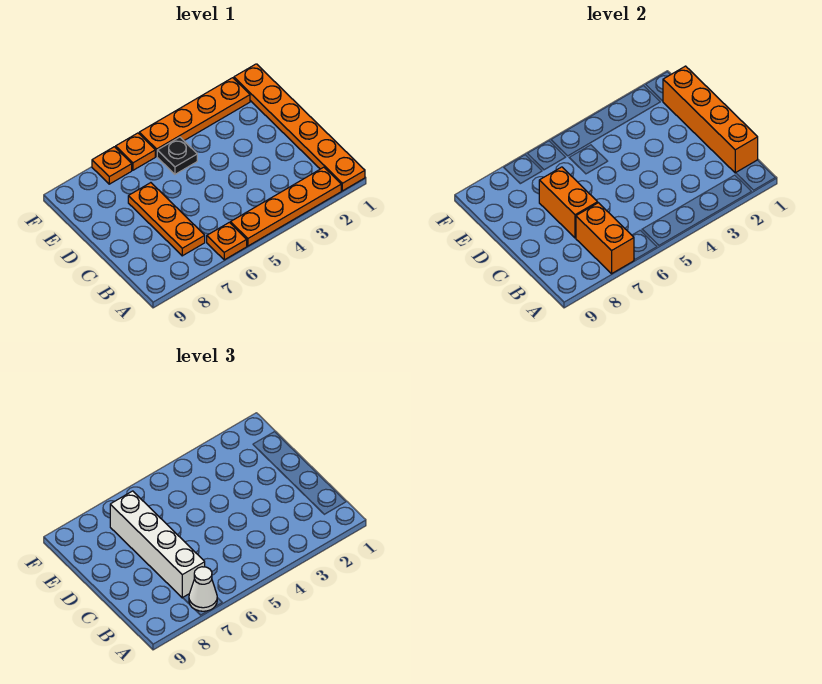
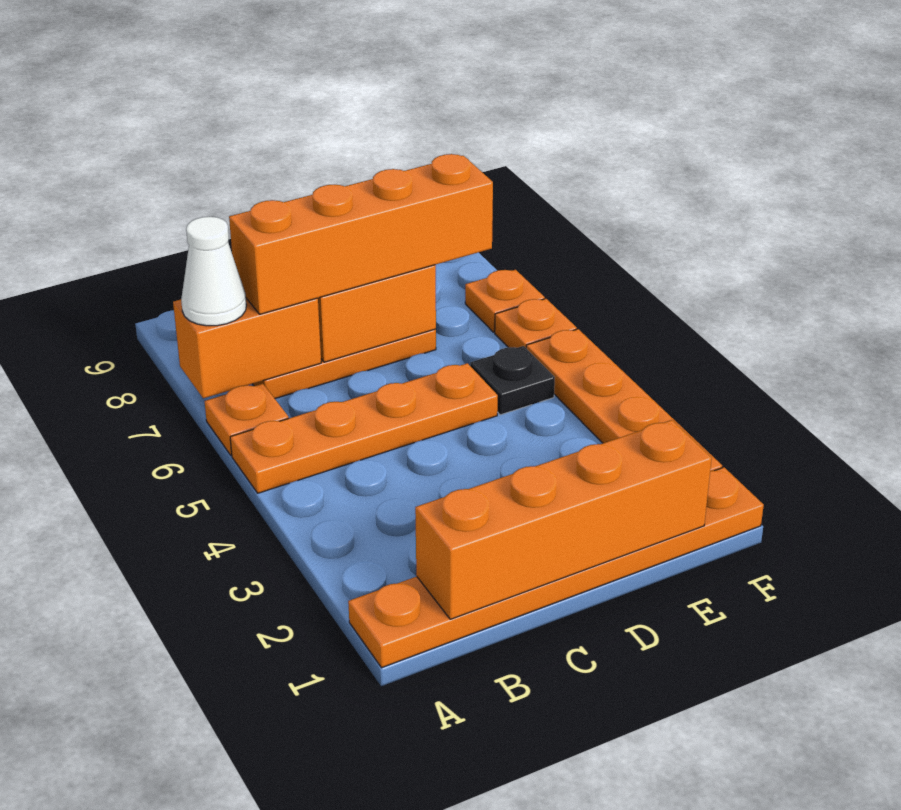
orange 1x4 plate [230,167,341,246] -> orange 1x4 plate turned to [230,363,498,493]
white 1x4 brick [110,491,205,598] -> orange 1x4 brick [229,154,493,314]

